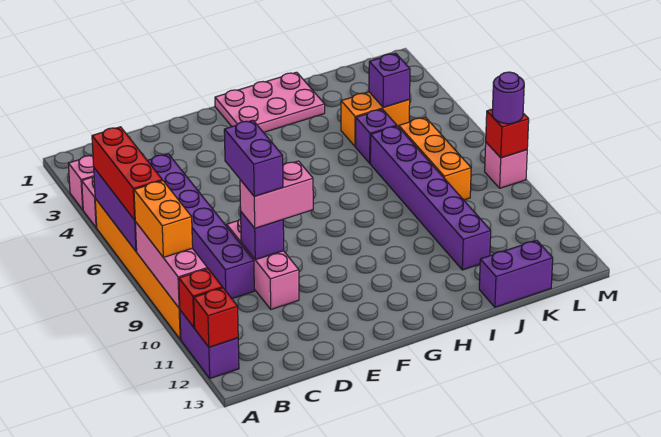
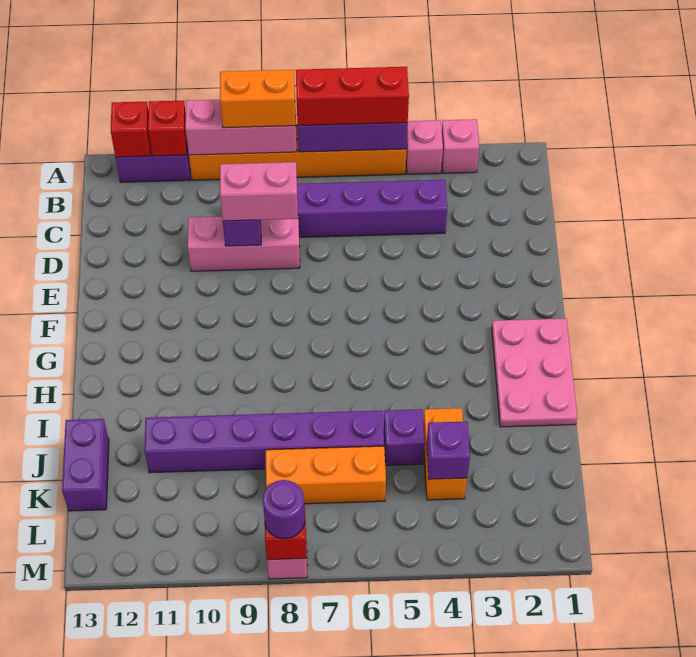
purple 1x2 brick [224,120,283,196] -> none
pink 1x2 brick [240,161,313,228] -> pink 1x2 brick turned to [220,162,298,221]

